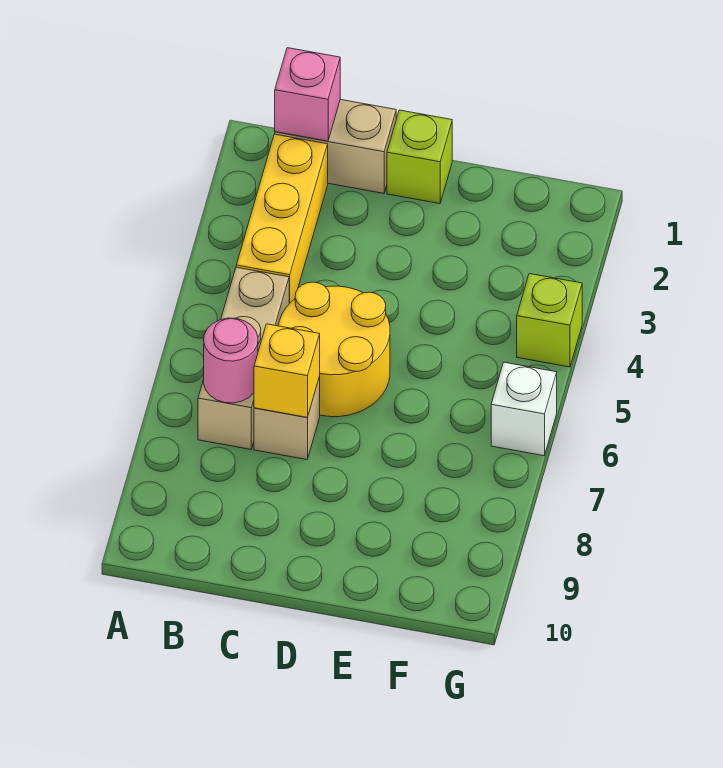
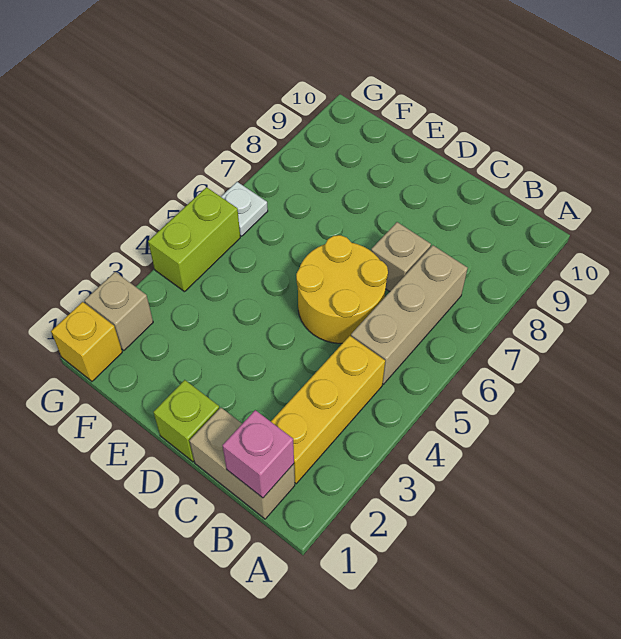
pink 1x1 round brick [204,318,258,403] -> none
yellow 1x1 brick [254,324,320,418] -> yellow 1x1 brick moved to [51,302,122,381]
none -> tan 1x1 brick [85,272,153,351]
lime 1x1 brick [517,274,582,367] -> lime 1x2 brick [148,187,240,292]
white 1x1 brick [491,362,557,456] -> white 1x1 plate [221,182,268,236]

